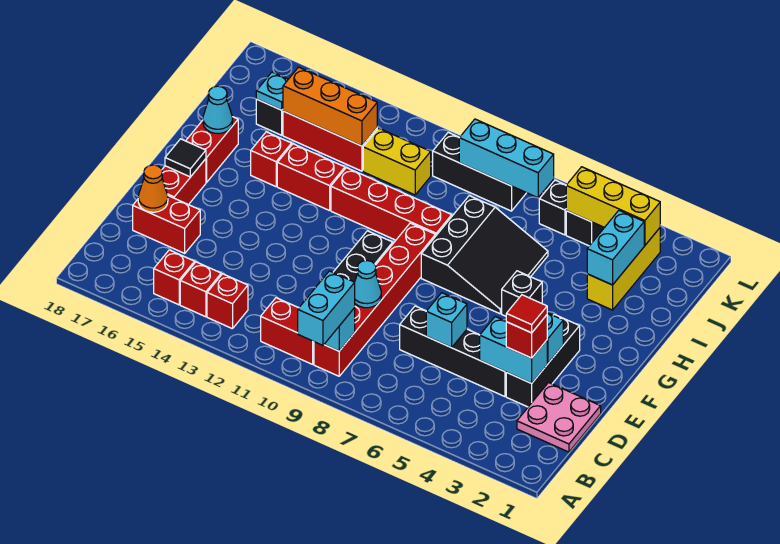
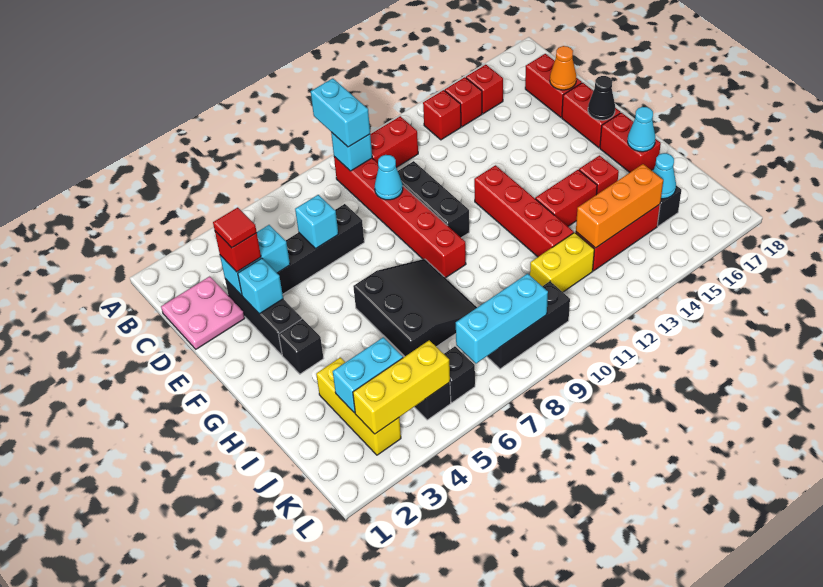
red 1x2 brick [133,196,200,253] -> red 1x2 brick turned to [525,54,582,117]
black 1x1 tile [165,139,206,177] -> black 1x1 cone [588,76,615,120]
black 1x1 brick [502,271,542,316] -> black 1x1 brick moved to [279,319,324,374]
black 3x3 slope [421,196,548,314] -> black 3x3 slope turned to [353,259,477,356]
red 1x4 brick [331,168,452,240] -> red 1x4 brick turned to [474,165,574,257]
cyan 1x2 brick [587,211,644,285] -> cyan 1x2 brick turned to [333,337,403,413]
cyan 1x1 plate [256,72,288,110] -> cyan 1x1 cone [653,153,676,199]

